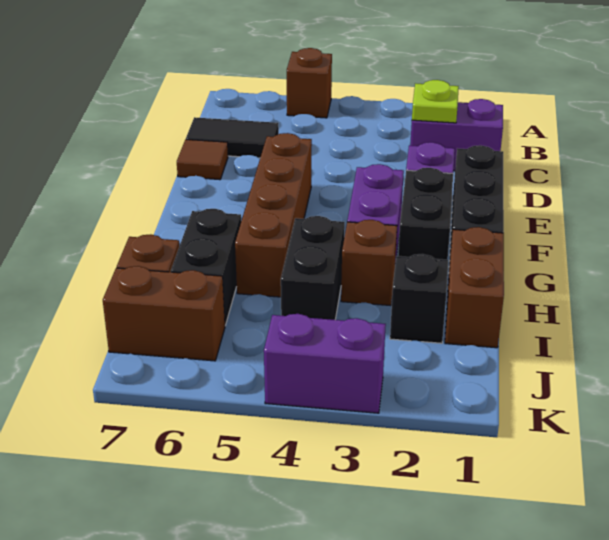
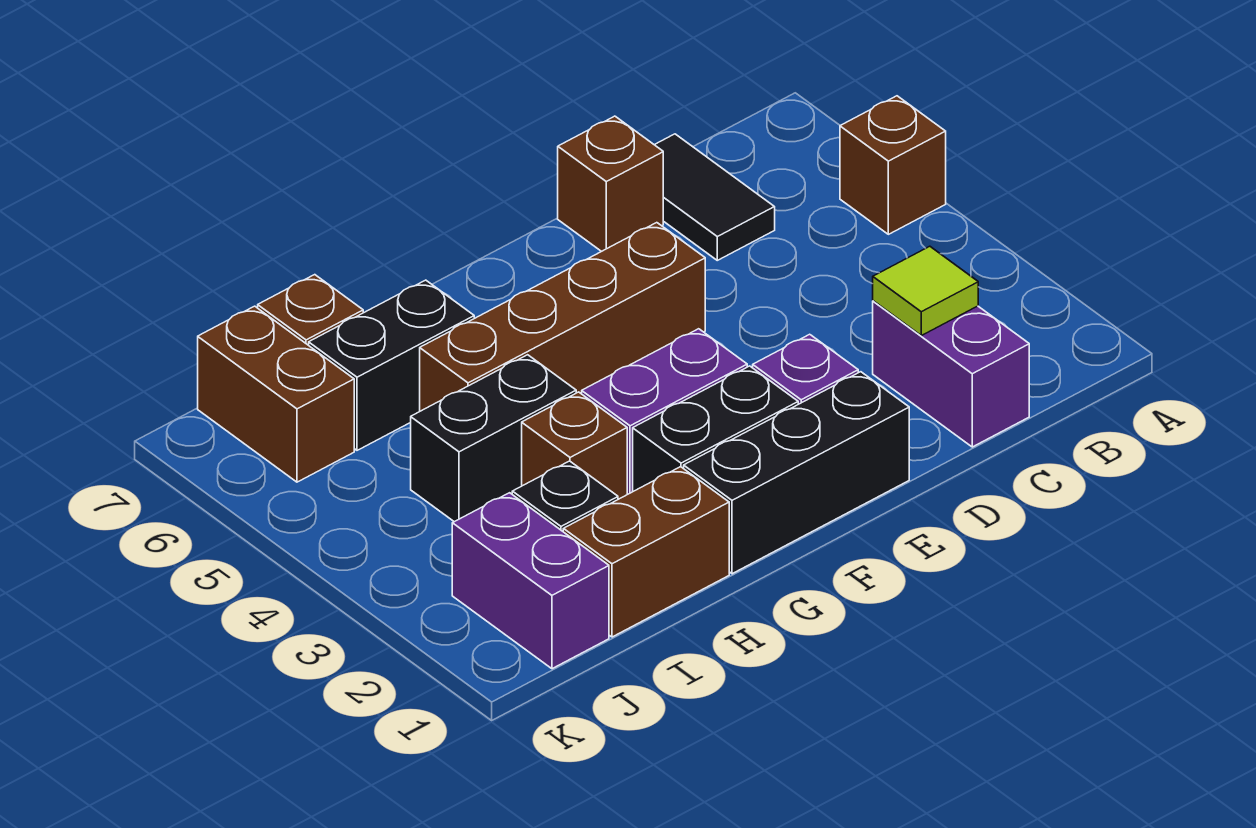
lime 1x1 plate [412,80,459,123] -> lime 1x1 tile [873,246,978,336]
brown 1x1 tile [177,139,228,180] -> brown 1x1 brick [558,116,663,252]
purple 1x2 brick [264,314,386,413] -> purple 1x2 brick moved to [452,493,609,669]

